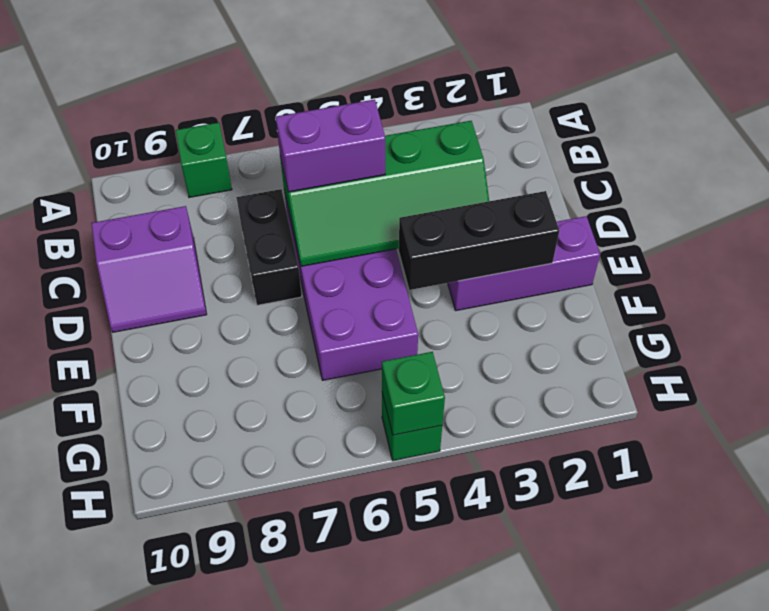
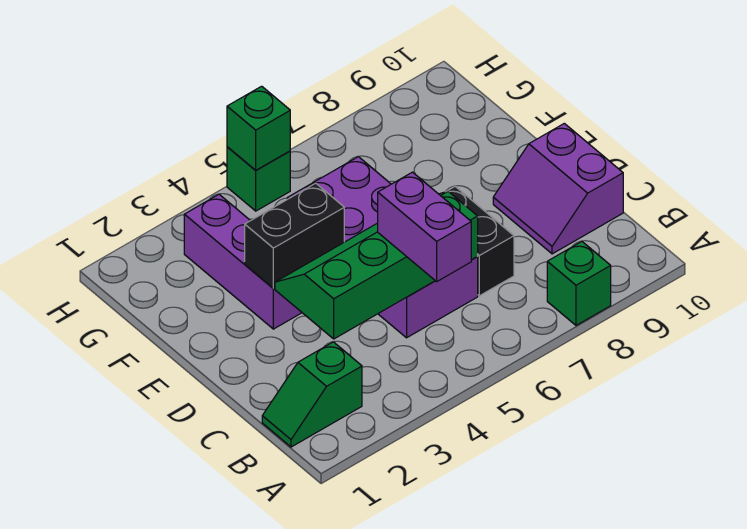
none -> green 1x2 slope [262,342,362,447]
purple 1x2 brick [276,100,385,192] -> purple 1x2 brick turned to [378,172,471,281]
purple 2x2 slope [91,206,207,332] -> purple 2x2 slope turned to [493,123,623,254]
purple 1x3 brick [448,216,600,311] -> purple 1x3 brick turned to [184,195,302,329]
black 1x3 brick [399,191,559,290] -> black 1x2 brick [245,183,344,288]

